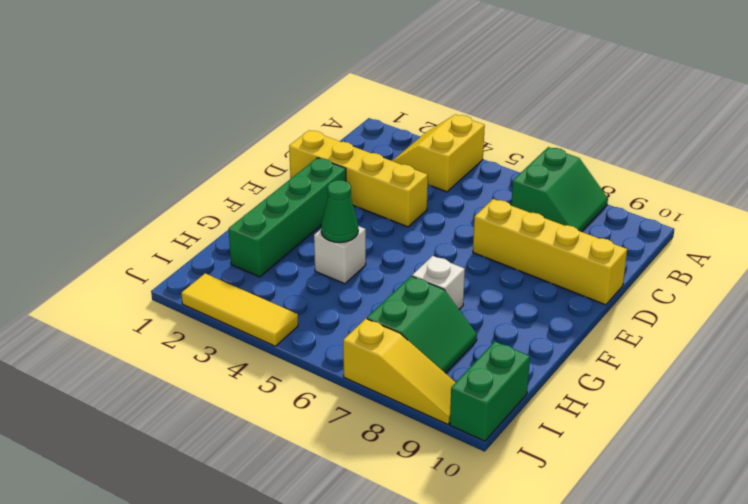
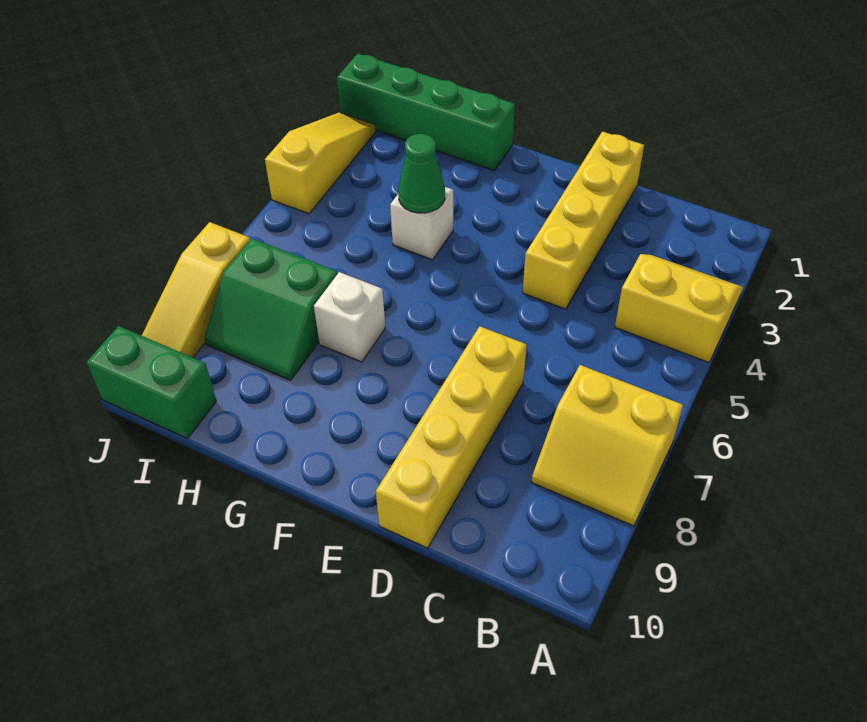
green 2x2 slope [511,147,608,232] -> yellow 2x2 slope [531,365,683,526]
green 1x4 brick [229,158,346,277] -> green 1x4 brick moved to [337,54,515,171]
yellow 1x3 tile [181,274,298,346] -> yellow 1x3 slope [265,112,376,214]

